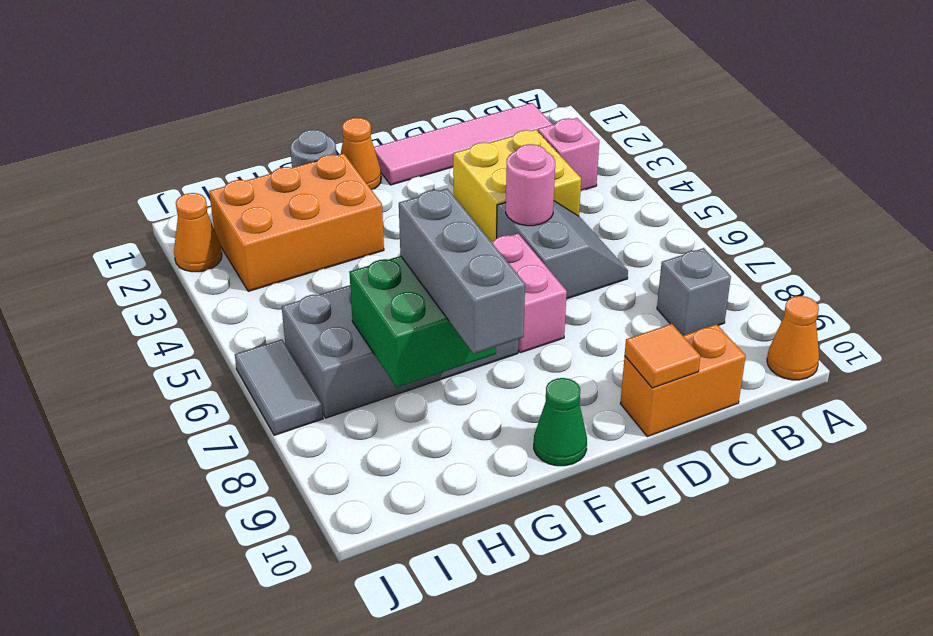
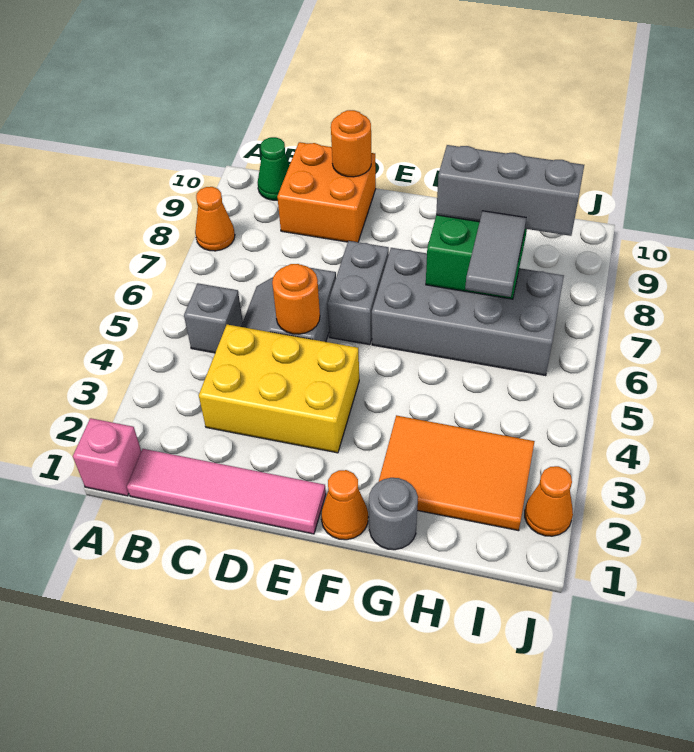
orange 1x1 cone [767,296,819,380] -> orange 1x1 cone moved to [195,187,235,251]
pink 1x1 brick [538,118,599,191] -> pink 1x1 brick moved to [73,418,141,496]
grey 1x1 brick [657,248,731,336] -> grey 1x1 brick moved to [184,283,243,353]
yellow 2x2 brick [453,130,581,242] -> yellow 2x3 brick [199,325,359,453]
orange 1x2 brick [620,324,746,437] -> orange 2x2 brick [277,142,376,242]
pink 1x1 round brick [506,144,555,226] -> orange 1x1 round brick [272,264,320,334]
orange 1x1 tile [625,324,700,388] -> orange 1x1 round brick [331,110,371,177]
pink 1x2 brick [492,234,567,353] -> grey 1x2 brick [327,241,389,345]
green 1x1 cone [534,378,587,466] -> green 1x1 cone moved to [258,137,290,200]
orange 2x3 brick [209,153,384,291] -> orange 2x3 tile [379,415,535,531]
grey 1x3 brick [399,188,525,354] -> grey 1x3 brick turned to [436,145,584,236]
grey 1x2 tile [235,339,323,435] -> grey 1x2 tile moved to [465,211,526,297]

